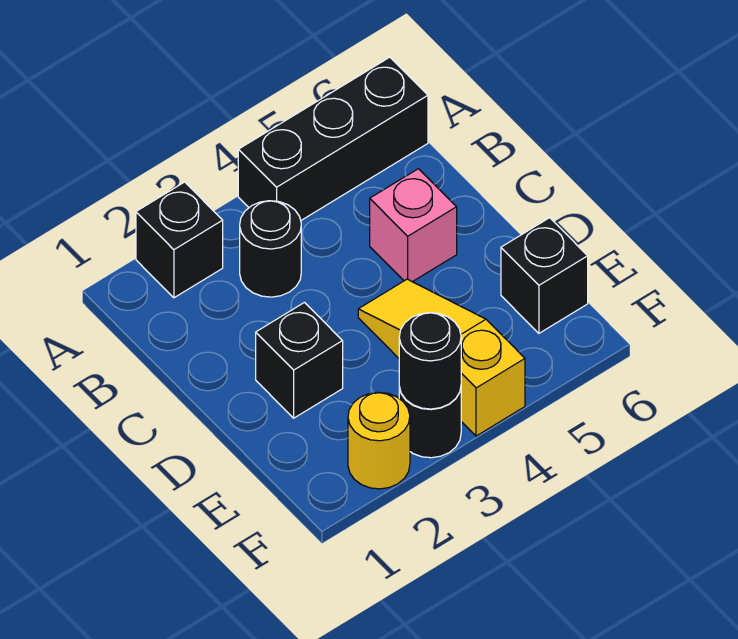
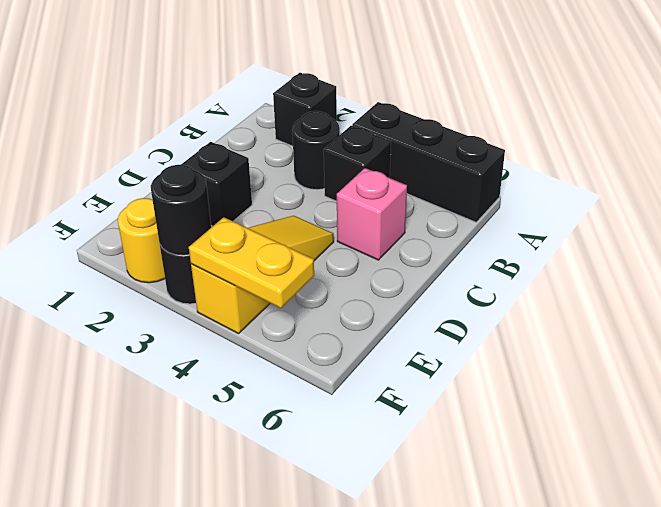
black 1x1 brick [501,218,588,333] -> black 1x1 brick moved to [324,126,391,201]
none -> yellow 1x2 plate [189,217,314,308]

